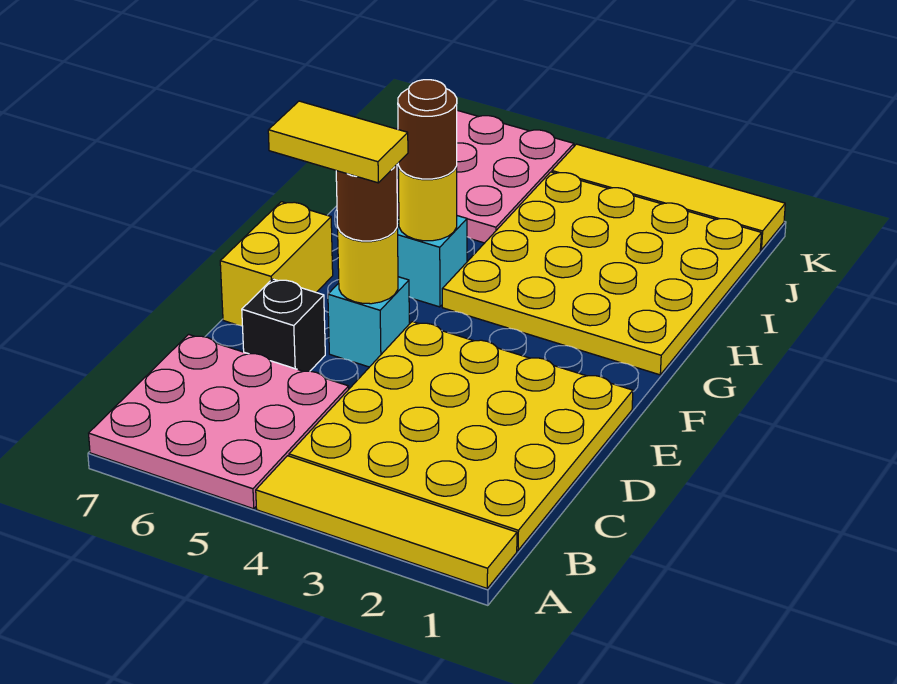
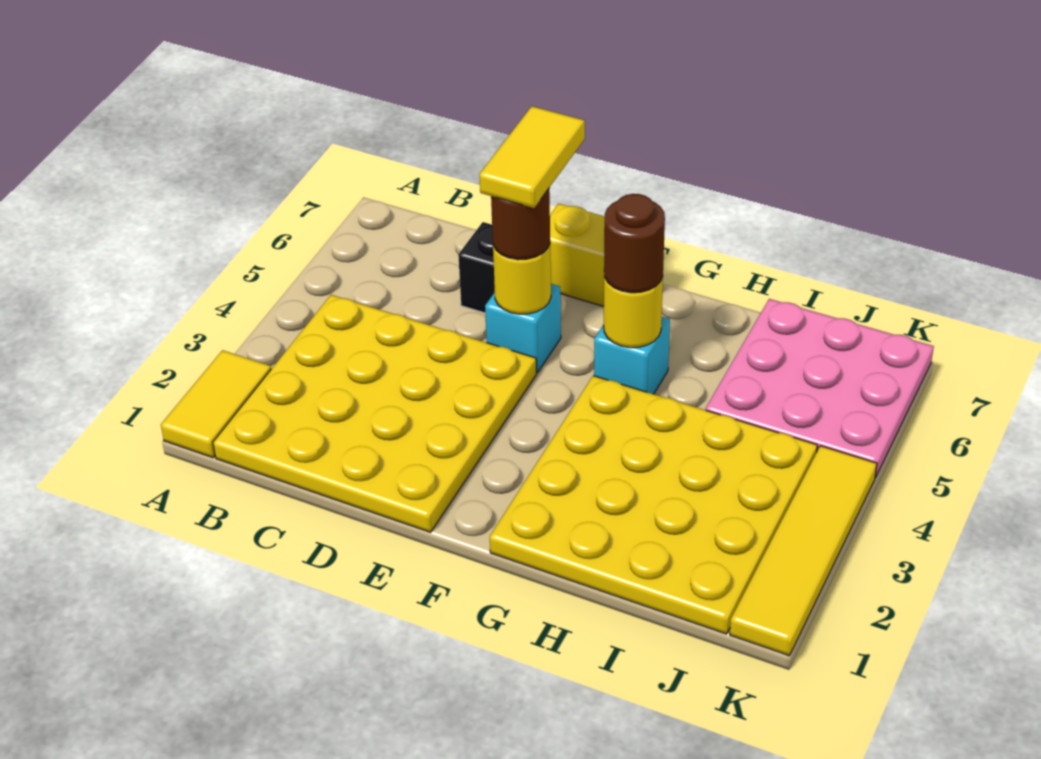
yellow 1x4 tile [256,456,517,588] -> yellow 1x2 tile [161,350,271,458]
pink 3x3 plate [89,334,349,509] -> none

